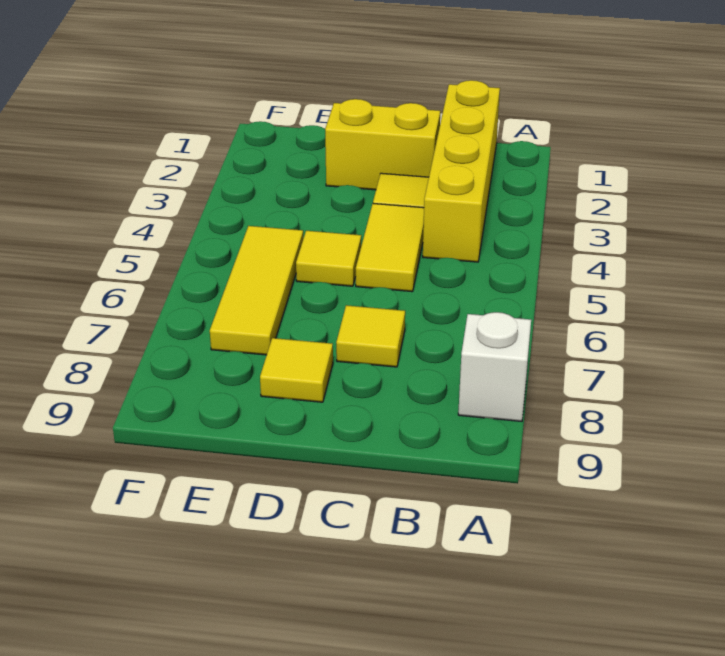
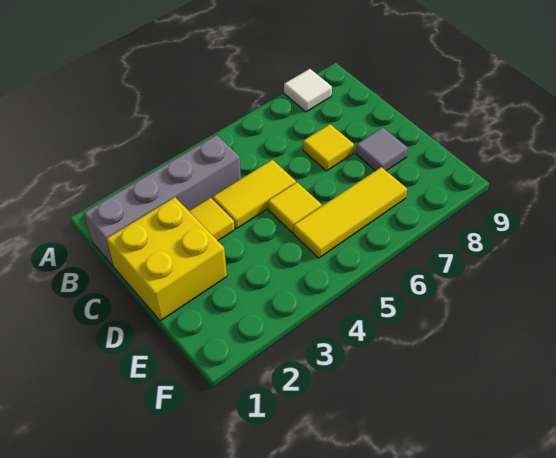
white 1x1 brick [458,312,531,421] -> white 1x1 tile [284,69,332,112]
yellow 1x4 brick [423,80,500,262] -> grey 1x4 brick [84,135,241,267]
yellow 1x2 brick [325,99,440,190] -> yellow 2x2 brick [107,197,227,321]
yellow 1x1 tile [260,338,333,402] -> grey 1x1 tile [356,128,408,171]

